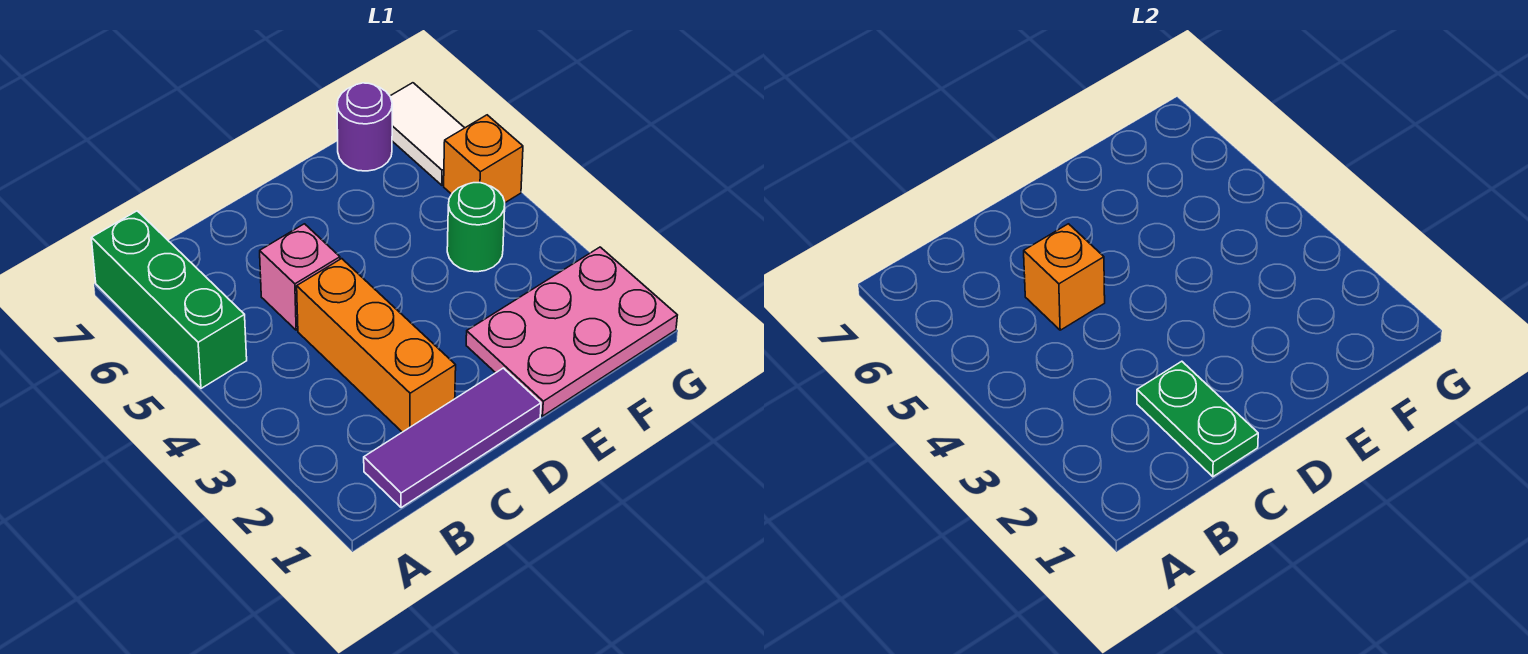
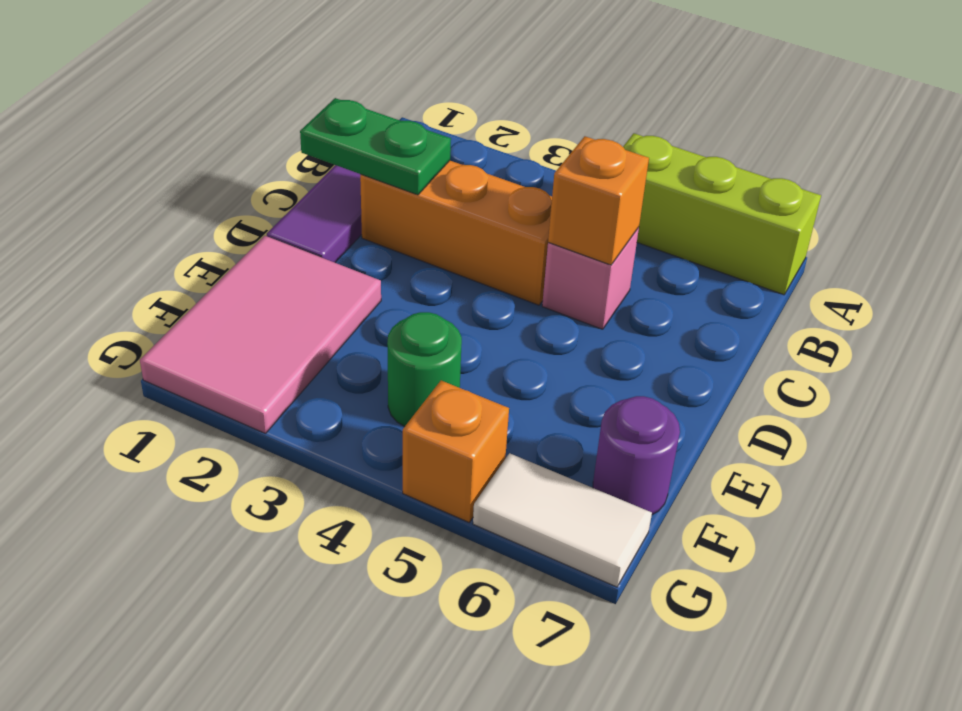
green 1x3 brick [91,211,247,388] -> lime 1x3 brick [623,133,821,295]
pink 2x3 plate [466,247,677,416] -> pink 2x3 tile [140,236,381,434]

